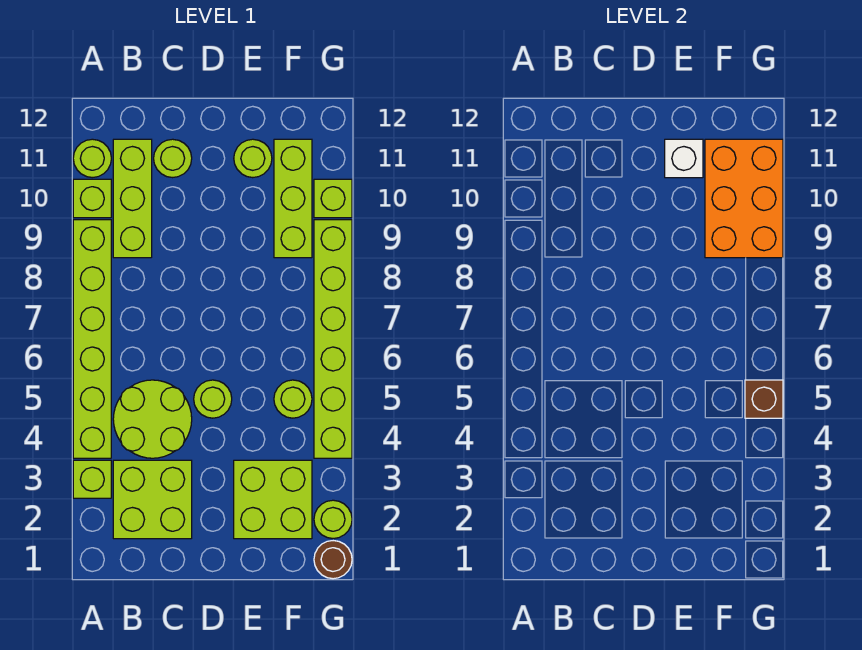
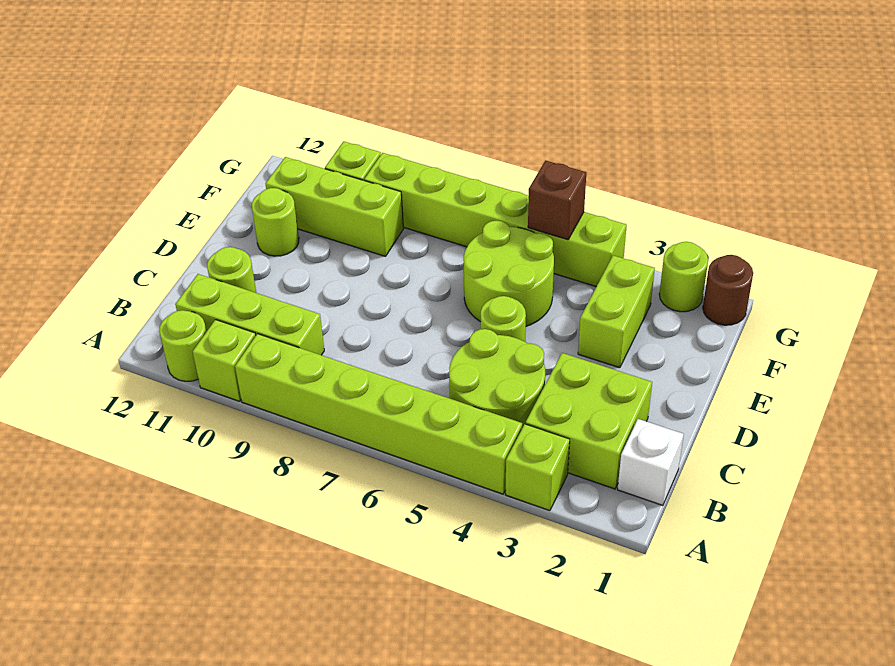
lime 2x2 brick [234,460,312,539] -> lime 1x2 brick [578,255,655,368]
white 1x1 brick [665,139,703,178] -> white 1x1 brick moved to [618,419,684,505]
lime 1x1 round brick [274,380,312,418] -> lime 2x2 round brick [464,221,554,326]
orange 2x3 brick [705,139,783,258] -> none

